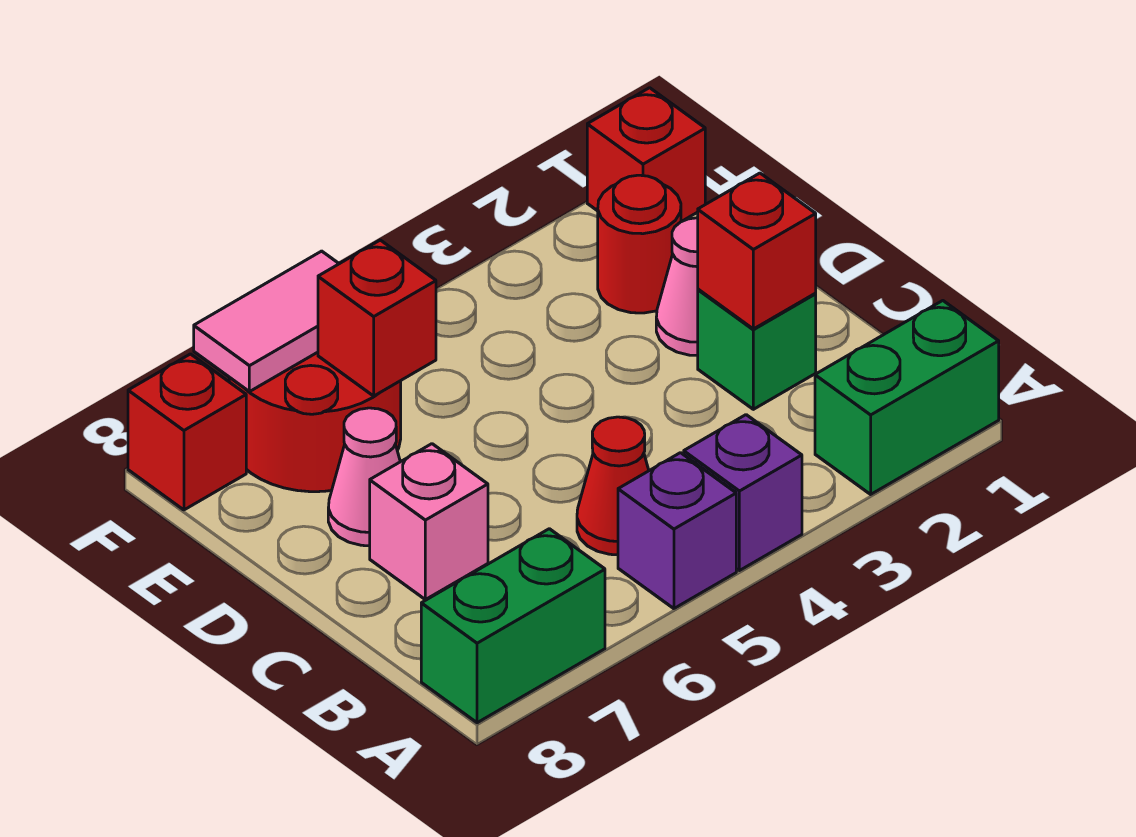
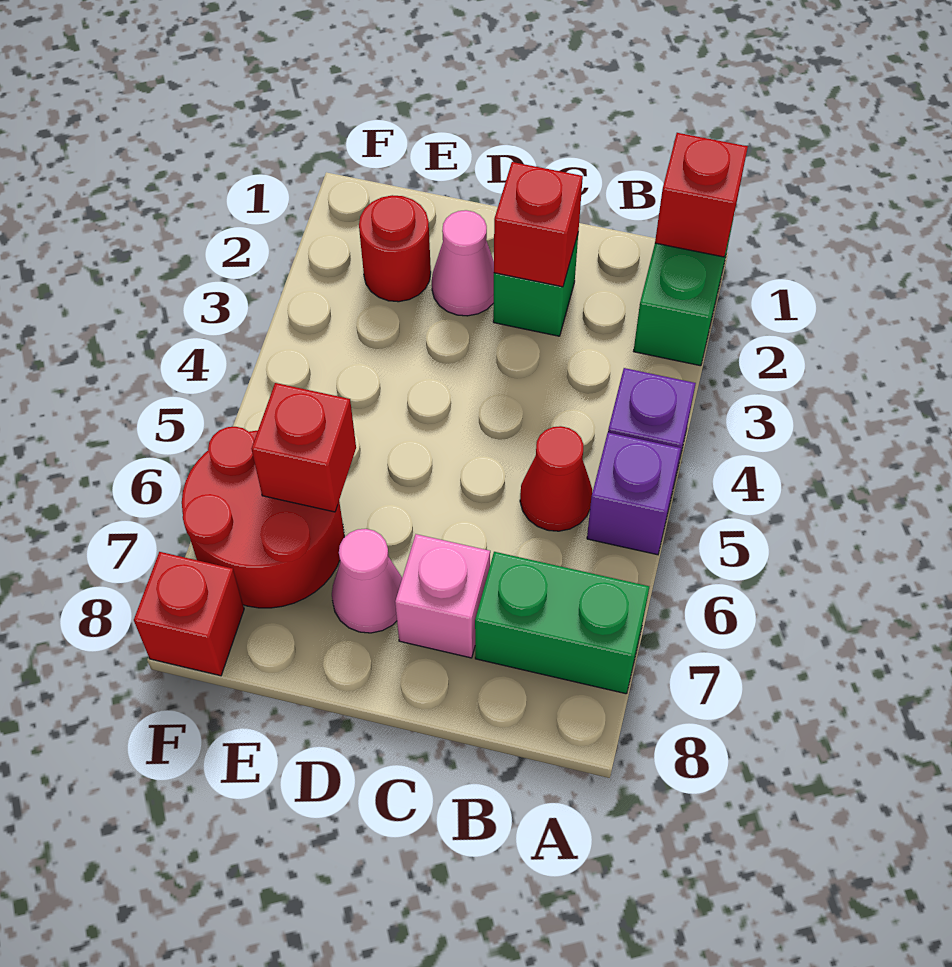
green 1x2 brick [421,529,605,723] -> green 1x2 brick turned to [475,552,649,694]
red 1x1 brick [587,88,705,222] -> red 1x1 brick moved to [655,133,748,257]
pink 1x2 tile [194,251,339,392] -> none

